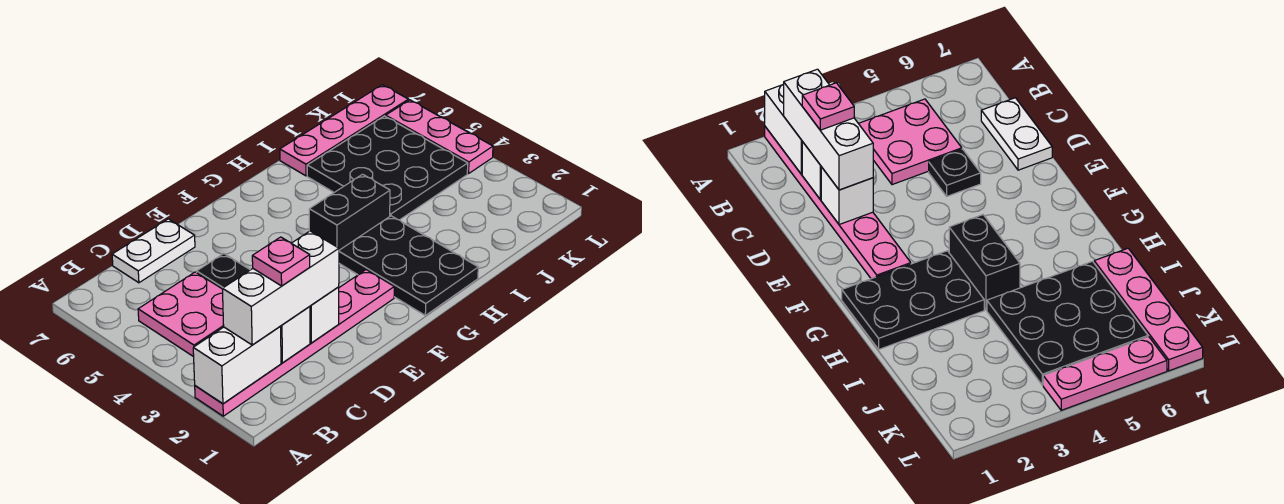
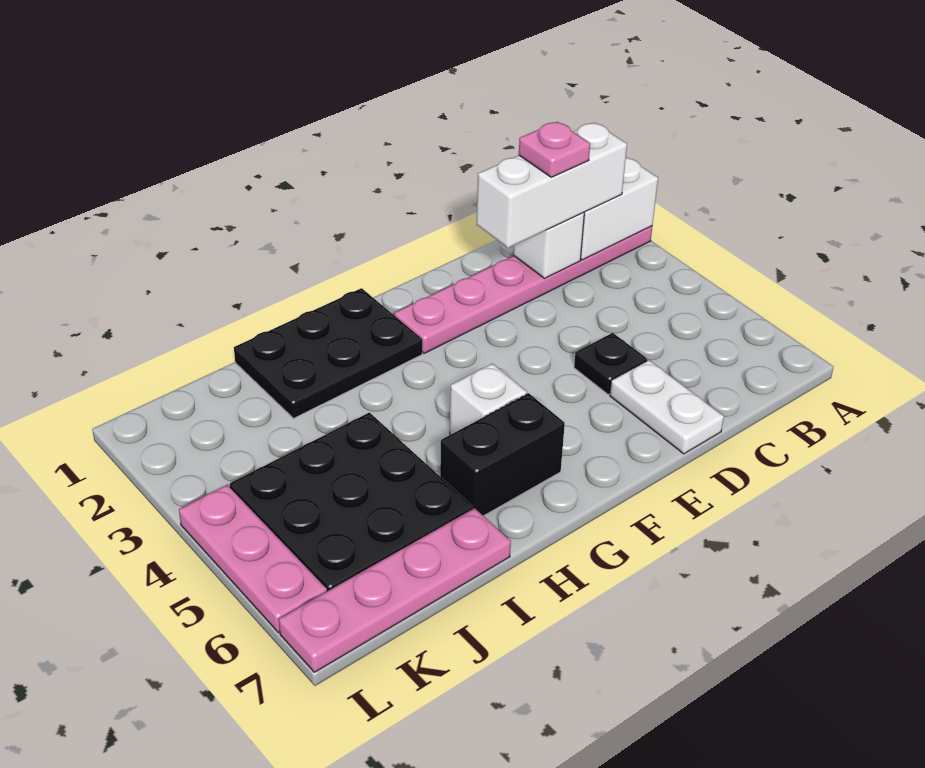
pink 2x2 plate [138,272,224,357] -> none
white 1x2 plate [112,219,195,283] -> white 1x2 plate turned to [610,360,724,454]
white 1x1 brick [310,287,339,343] -> white 1x1 brick moved to [450,363,527,435]
black 2x3 plate [339,216,478,315] -> black 2x3 plate turned to [234,288,422,418]
black 1x2 brick [309,174,390,250] -> black 1x2 brick moved to [440,393,565,516]

